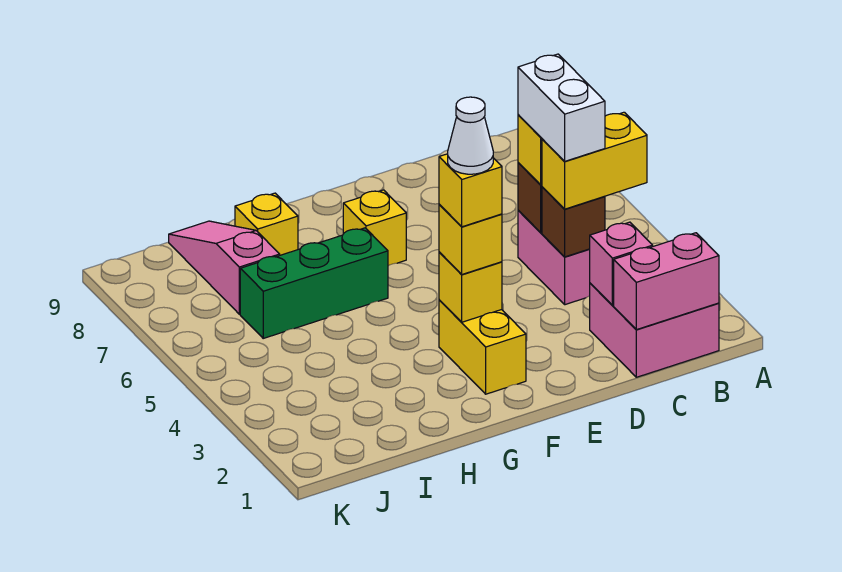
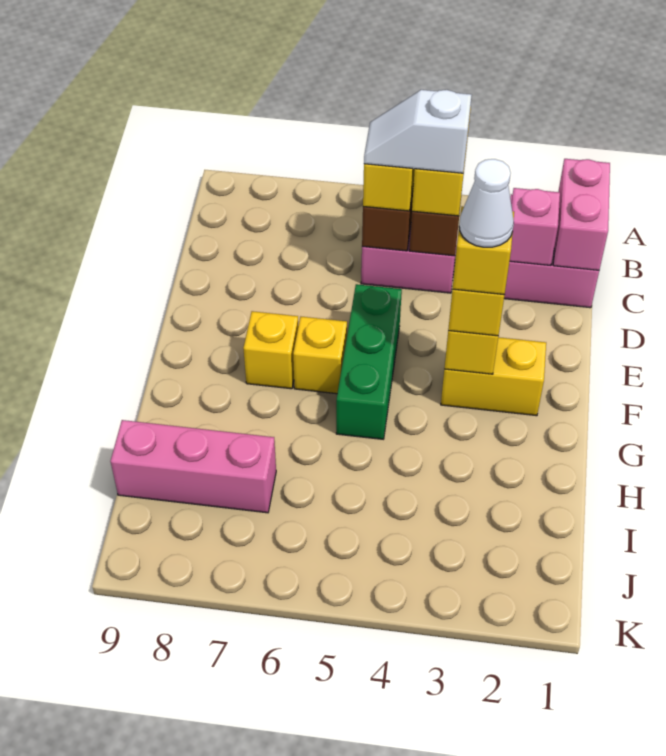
white 1x2 brick [518,54,605,161] -> white 1x2 slope [364,90,471,173]
green 1x3 brick [240,228,388,338] -> green 1x3 brick moved to [336,284,402,439]
yellow 1x1 brick [235,193,298,255] -> yellow 1x1 brick moved to [293,317,347,394]
pink 1x3 slope [169,221,280,314] -> pink 1x3 brick [110,420,276,513]

